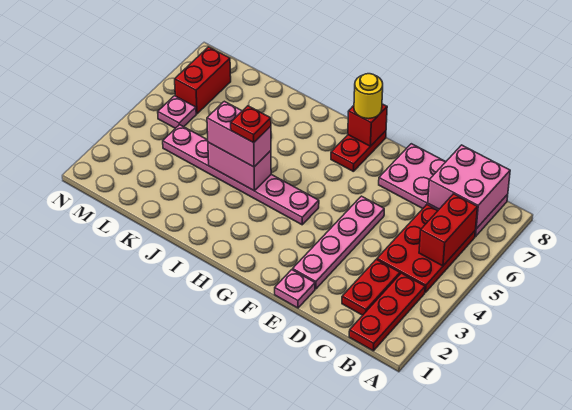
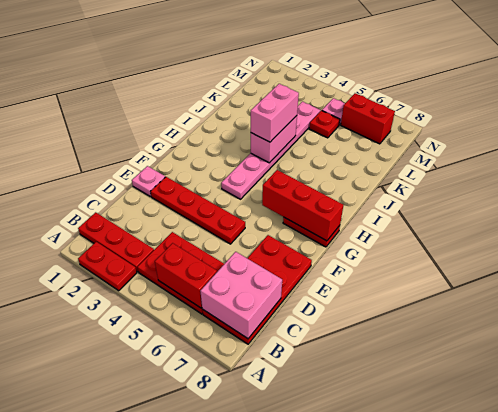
pink 2x4 plate [379,144,508,237] -> red 2x4 plate [202,235,312,344]
red 1x2 plate [342,259,400,315] -> red 1x2 plate moved to [78,242,137,291]
pink 1x4 plate [293,196,384,289] -> red 1x4 plate [151,177,245,244]
red 1x1 brick [348,104,387,146] -> red 1x3 brick [262,170,343,241]
yellow 1x1 round brick [354,74,383,119] -> none
red 1x1 plate [231,106,271,143] -> red 1x1 plate moved to [309,111,340,138]

